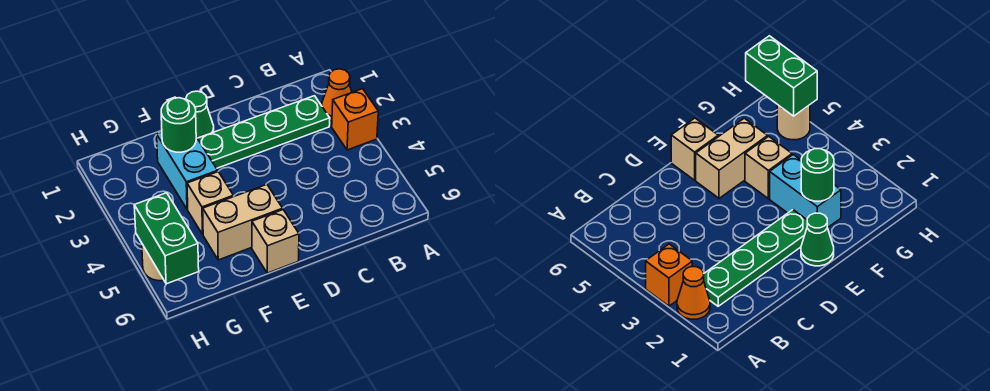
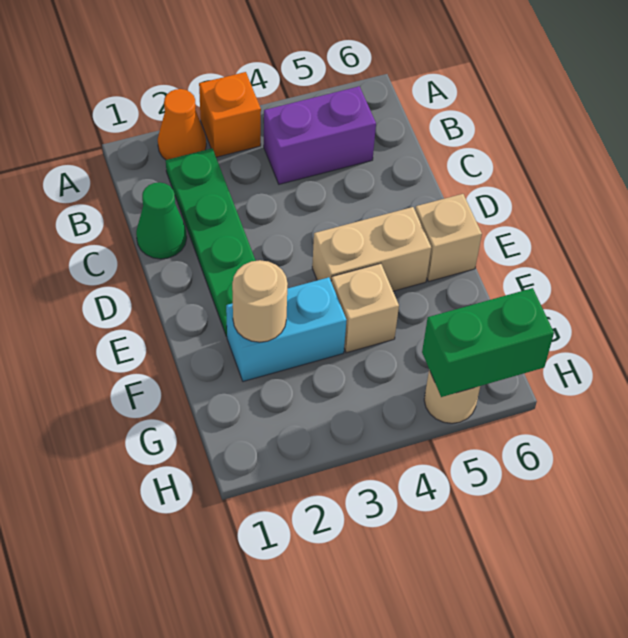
none -> purple 1x2 brick [264,86,376,184]
green 1x1 cone [186,91,214,138] -> green 1x1 cone moved to [136,182,187,259]
tan 1x2 brick [203,185,283,260] -> tan 1x2 brick turned to [312,207,431,291]
green 1x1 round brick [161,98,196,152] -> tan 1x1 round brick [232,260,288,342]

